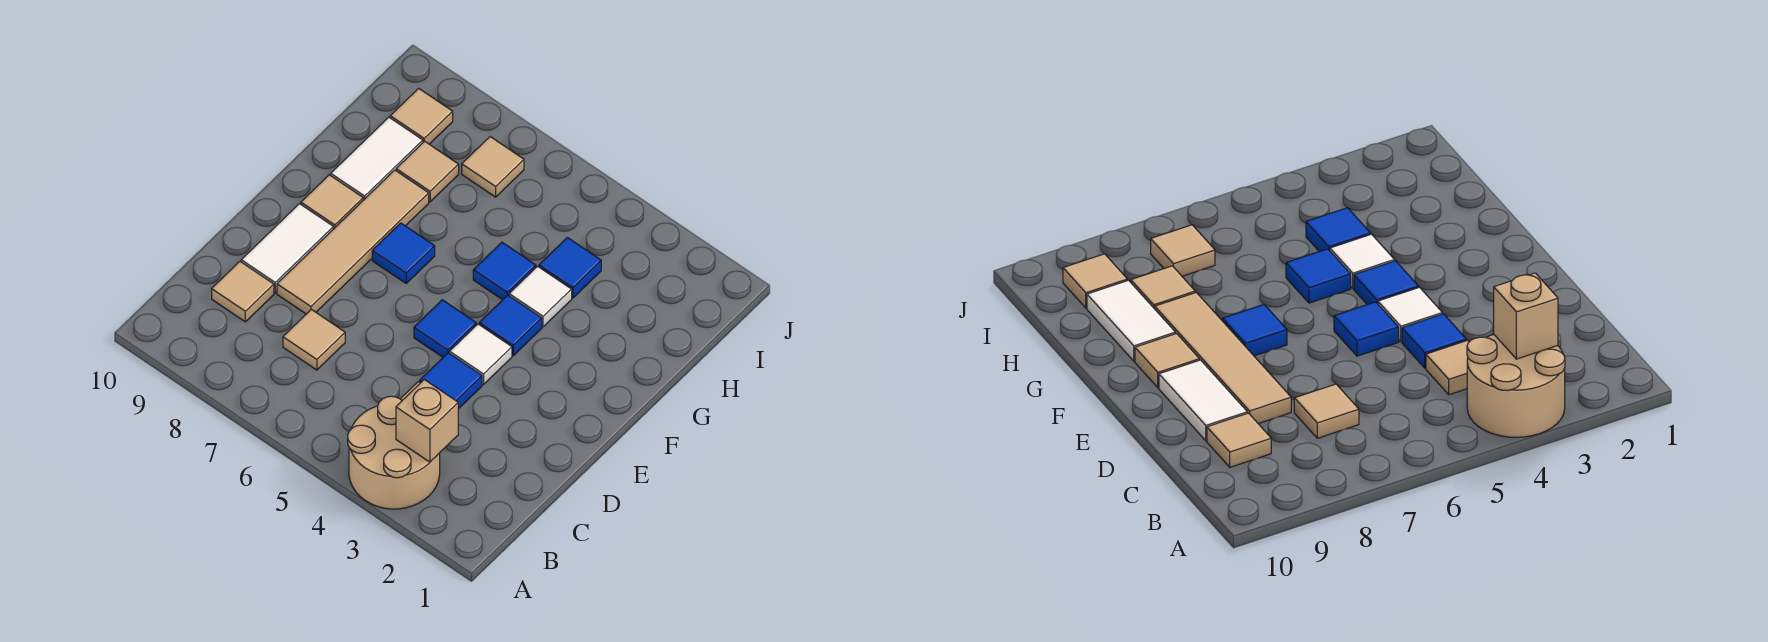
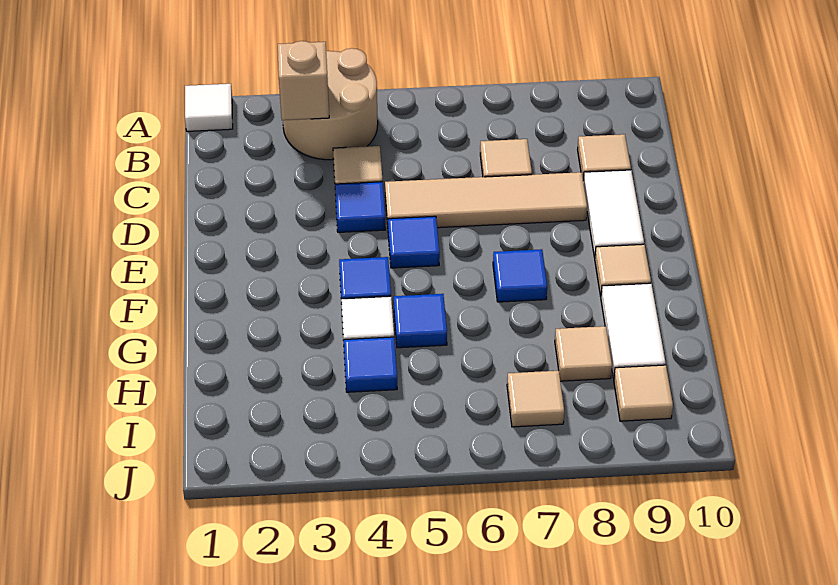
tan 1x4 tile [277,170,429,314] -> tan 1x4 tile turned to [385,172,587,228]
white 1x1 tile [450,324,512,385] -> white 1x1 tile moved to [185,84,233,131]

